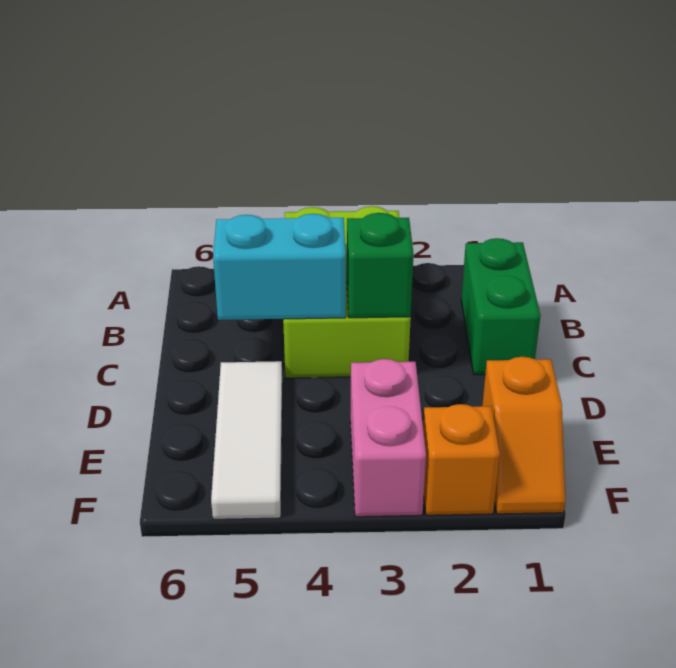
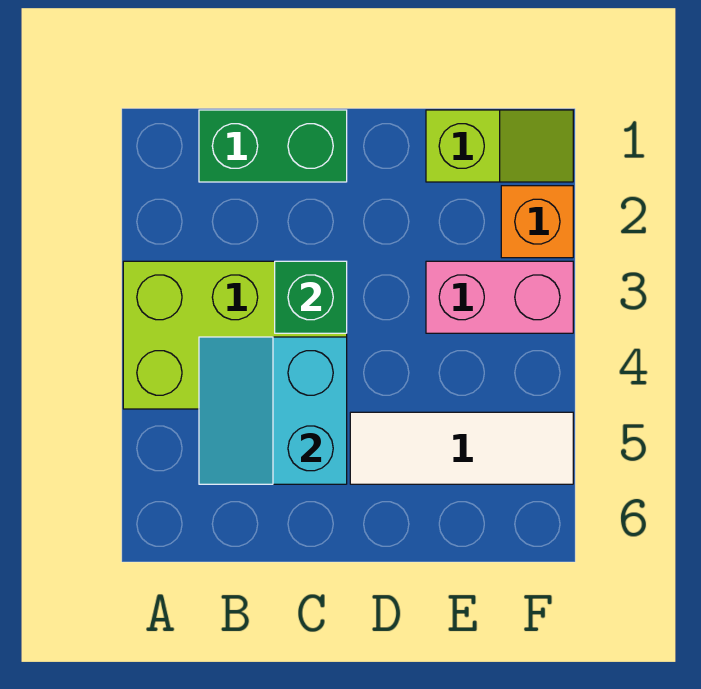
orange 1x2 slope [482,357,565,514] -> lime 1x2 slope [426,110,573,182]

